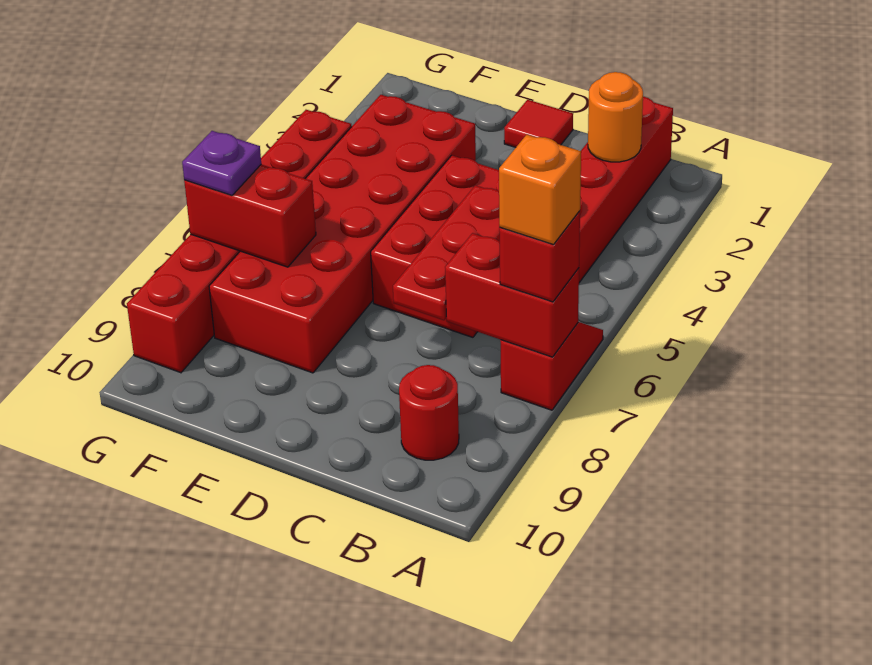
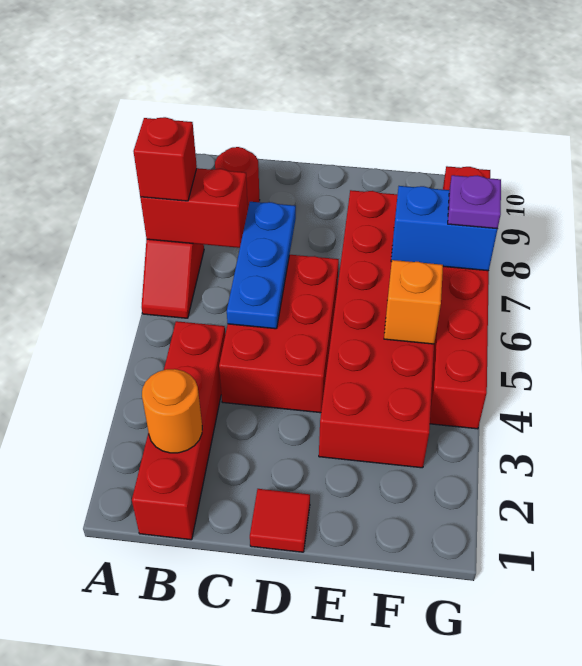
orange 1x1 brick [499,134,581,245] -> orange 1x1 brick moved to [384,260,443,344]
red 1x3 plate [393,185,500,320] -> blue 1x3 plate [227,202,296,329]
red 1x2 brick [184,165,316,267] -> blue 1x2 brick [391,186,498,271]

